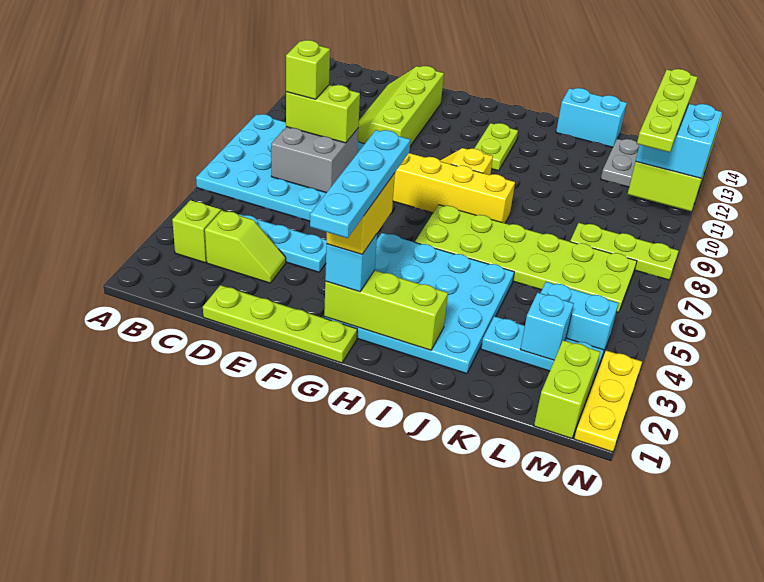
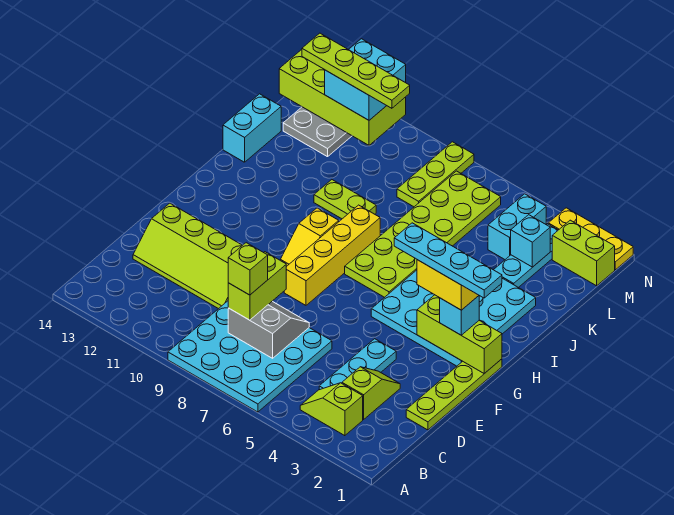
grey 2x2 brick [271,127,358,193] -> grey 2x2 slope [228,301,309,358]
lime 1x3 brick [324,270,448,350] -> lime 1x3 brick turned to [417,295,502,373]
lime 1x2 plate [474,123,518,171] -> lime 1x2 plate moved to [314,180,376,219]

